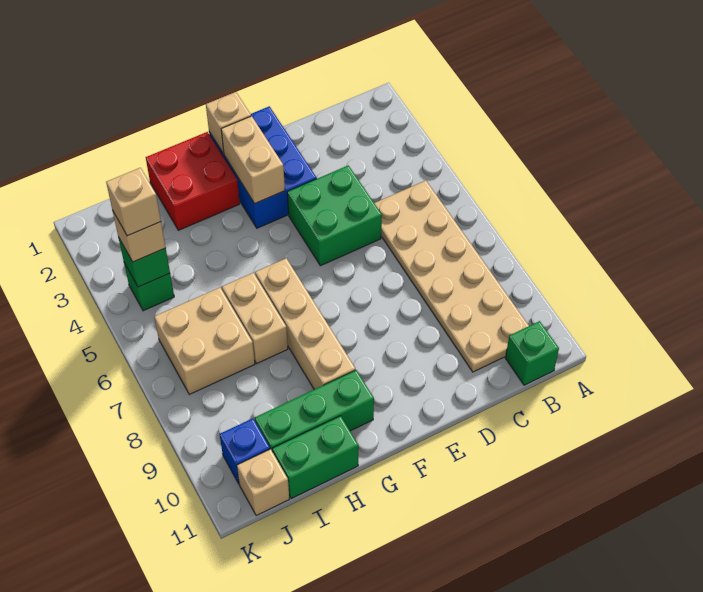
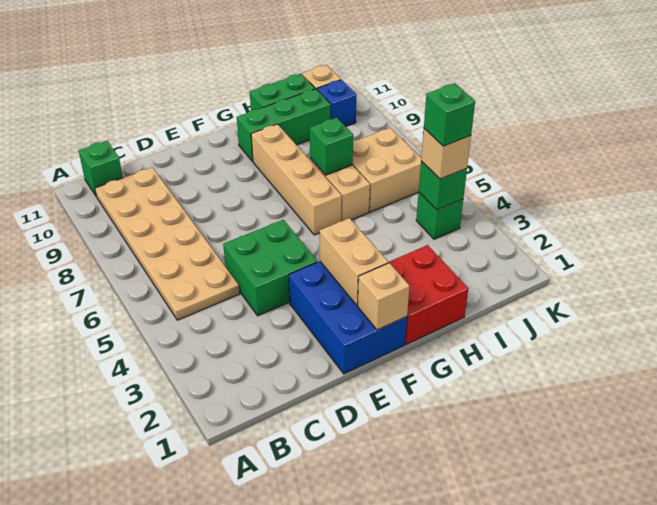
none -> green 1x1 brick [310,117,353,175]
tan 1x1 brick [106,168,161,236] -> green 1x1 brick [424,83,475,146]

